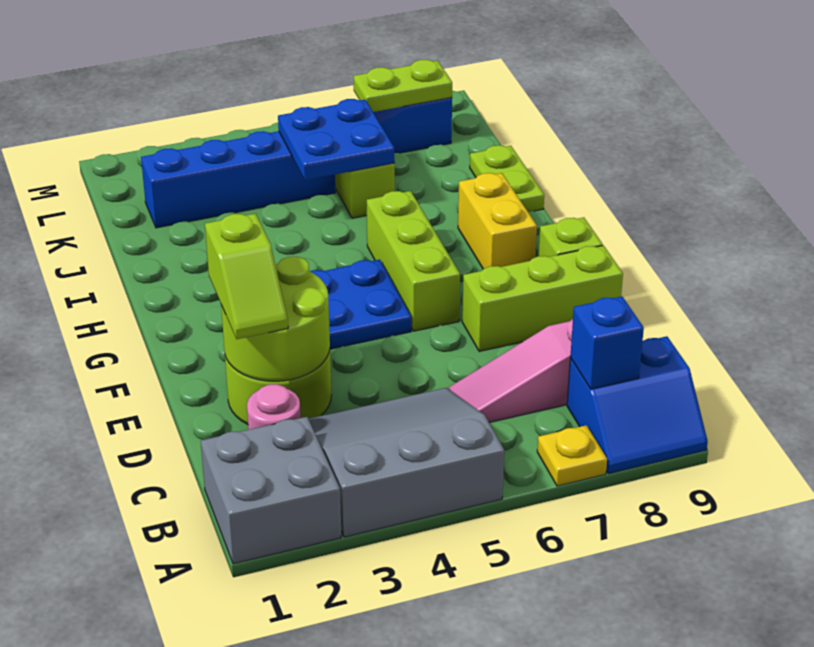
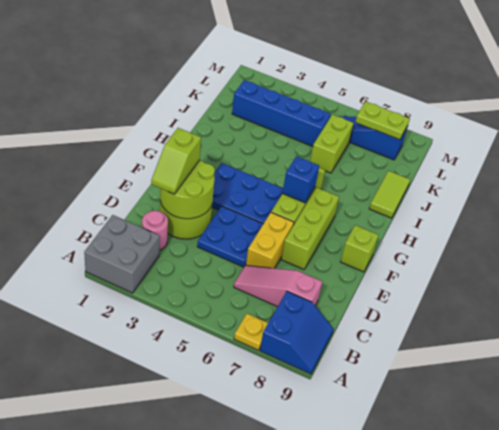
grey 3x3 slope [309,388,504,537] -> none
blue 2x2 slope [567,336,708,474] -> blue 2x2 slope turned to [260,291,334,374]
blue 1x1 brick [570,296,644,389] -> blue 1x1 brick moved to [282,156,319,203]
lime 1x3 brick [462,246,623,352] -> lime 1x3 brick turned to [281,187,339,269]
yellow 1x2 brick [458,173,537,269] -> yellow 1x2 brick moved to [246,212,294,268]
lime 1x2 plate [470,145,544,212] -> lime 1x2 tile [369,171,410,218]
blue 2x2 plate [278,99,395,180] -> blue 2x2 plate moved to [197,206,263,267]

